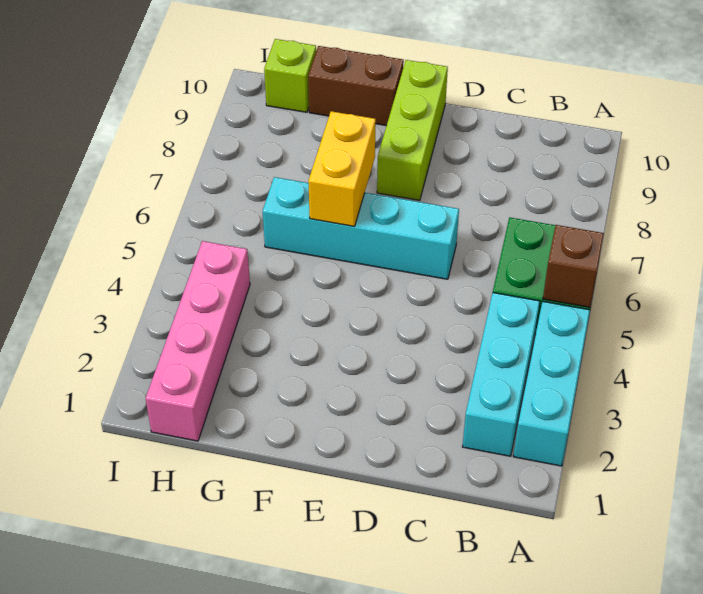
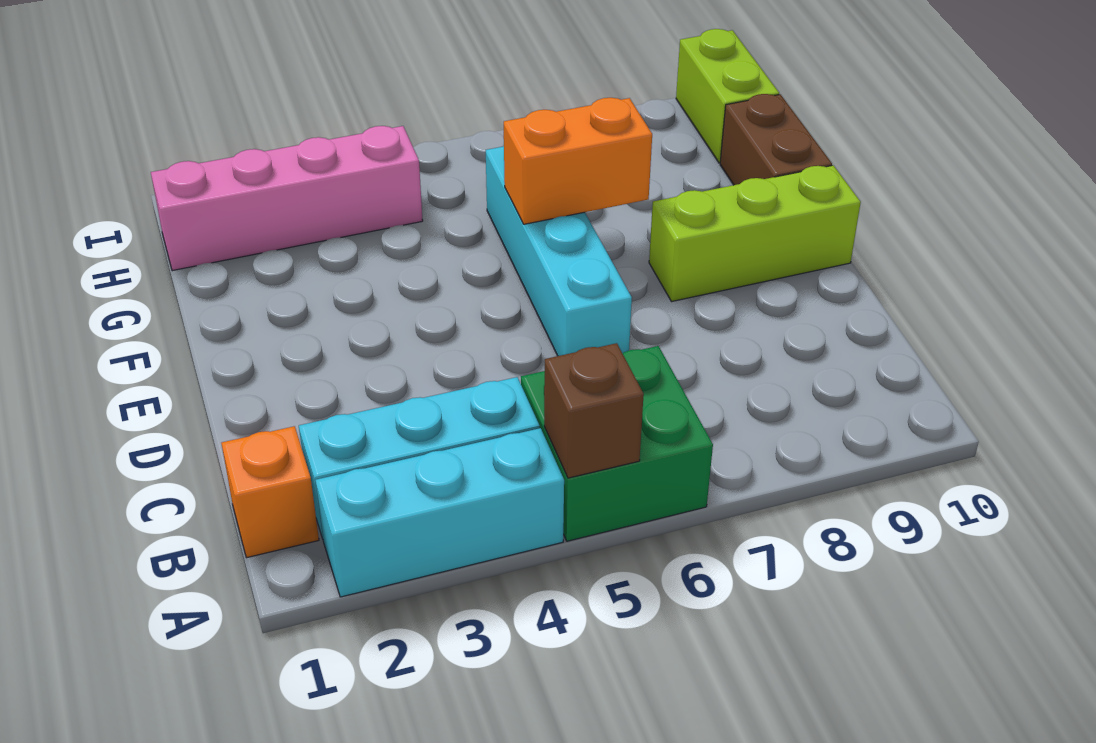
none -> orange 1x1 brick [221,426,319,558]
yellow 1x2 brick [308,111,376,226] -> orange 1x2 brick [504,98,652,224]
lime 1x1 brick [264,39,316,112] -> lime 1x2 brick [676,29,779,163]

